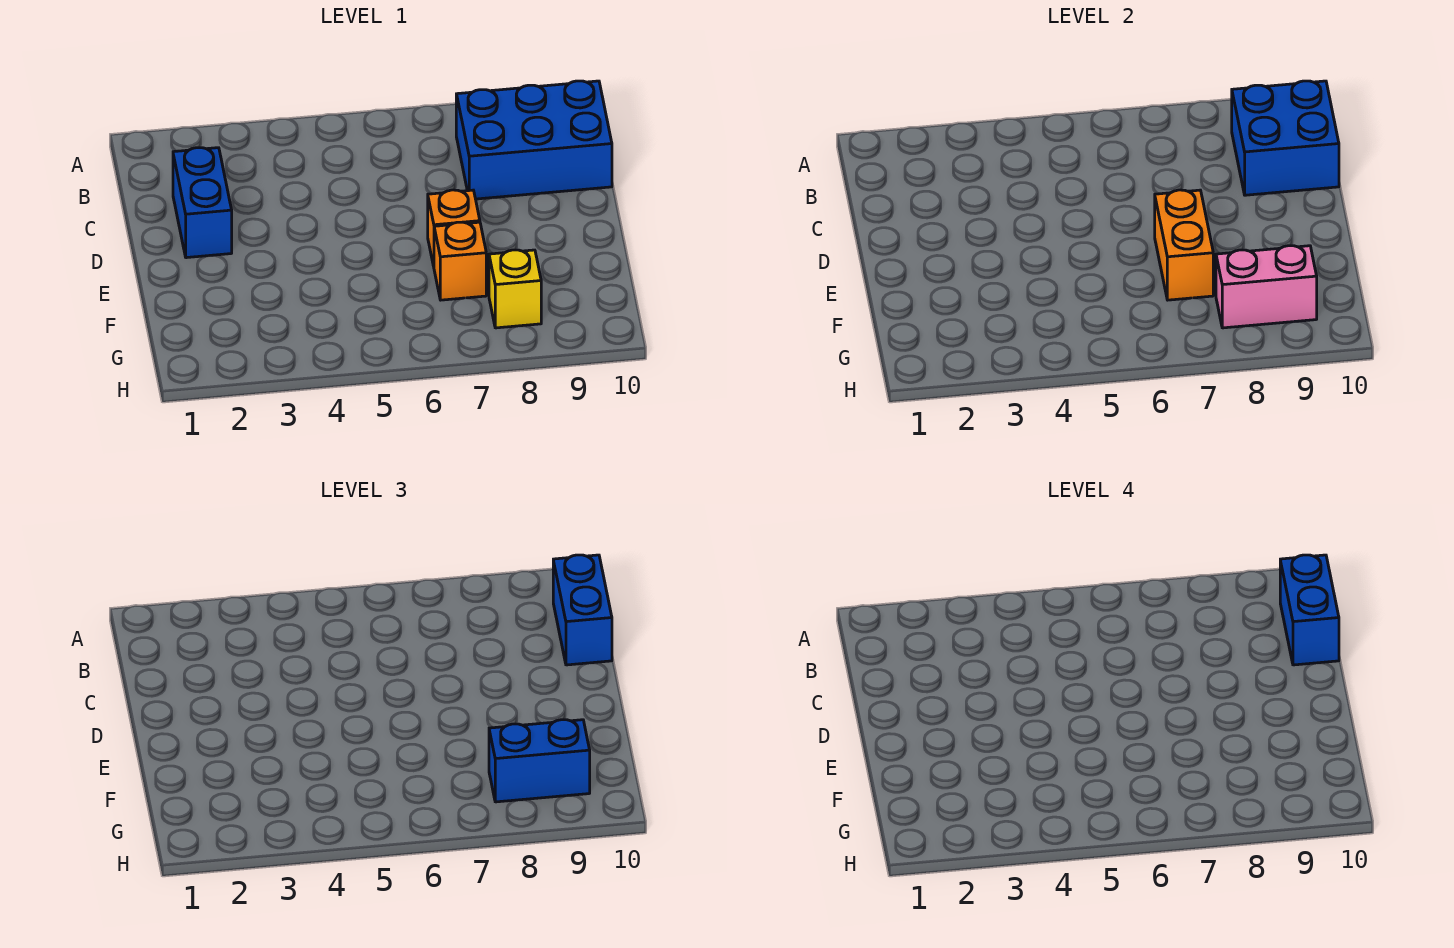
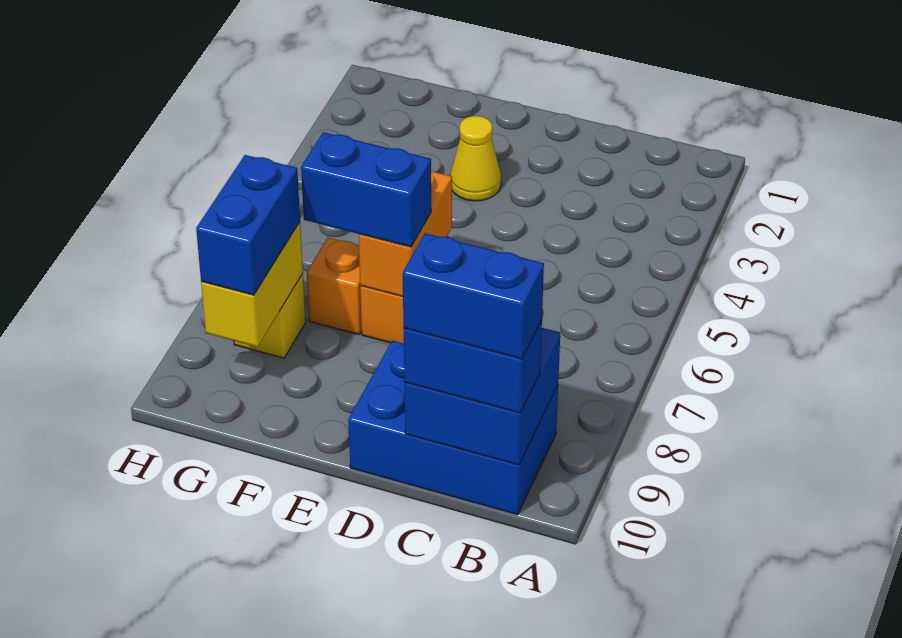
blue 2x3 brick [456,81,612,199] -> blue 2x3 brick turned to [348,341,558,515]
blue 1x2 brick [173,148,232,258] -> blue 1x2 brick moved to [301,132,431,247]
none -> yellow 1x1 cone [450,116,501,201]
orange 1x2 brick [1155,190,1213,300] -> orange 1x2 brick turned to [359,171,452,297]
pink 1x2 brick [1216,246,1317,328] -> yellow 1x2 brick [201,222,303,347]

